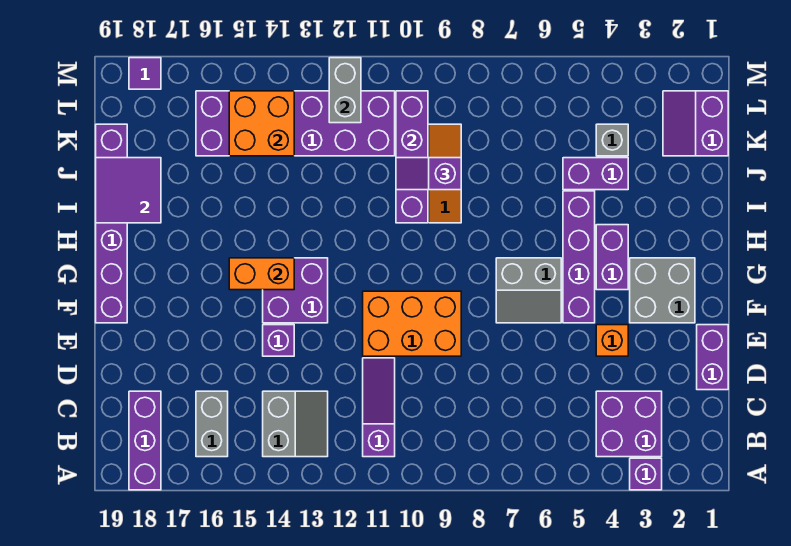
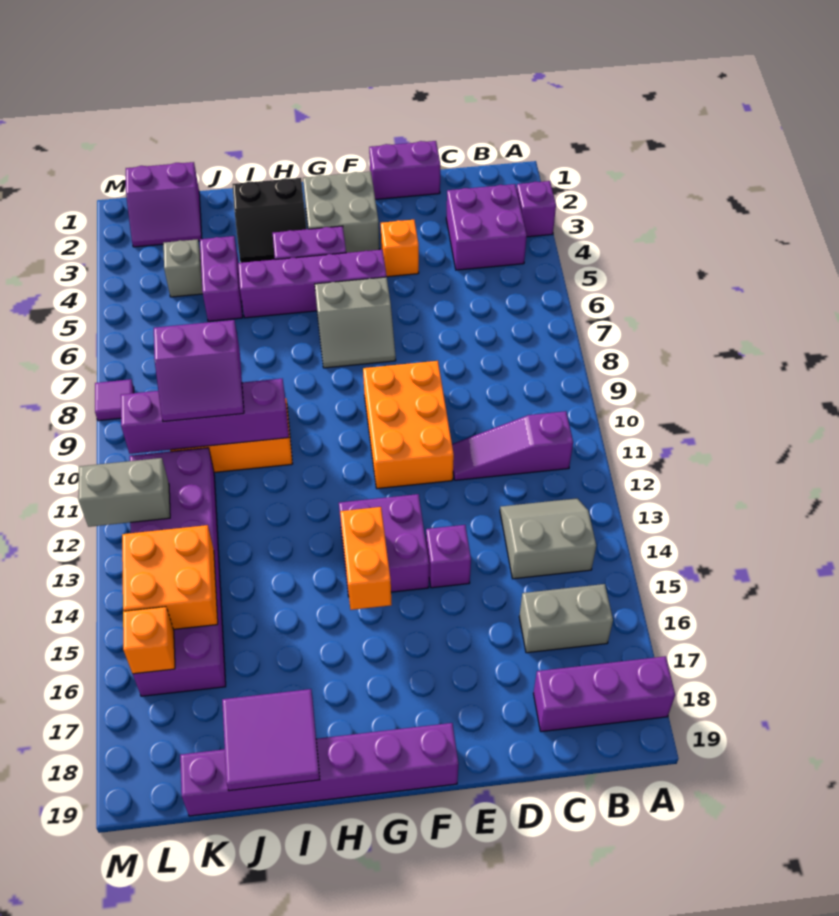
grey 2x2 slope [496,258,561,323] -> grey 2x2 slope turned to [315,277,396,368]
none -> black 2x2 slope [232,178,307,263]
purple 1x2 slope [396,158,461,190] -> purple 2x2 slope [154,320,244,422]
none -> orange 1x1 brick [123,607,175,674]
purple 1x1 tile [129,58,161,89] -> purple 1x1 tile moved to [95,379,134,421]

